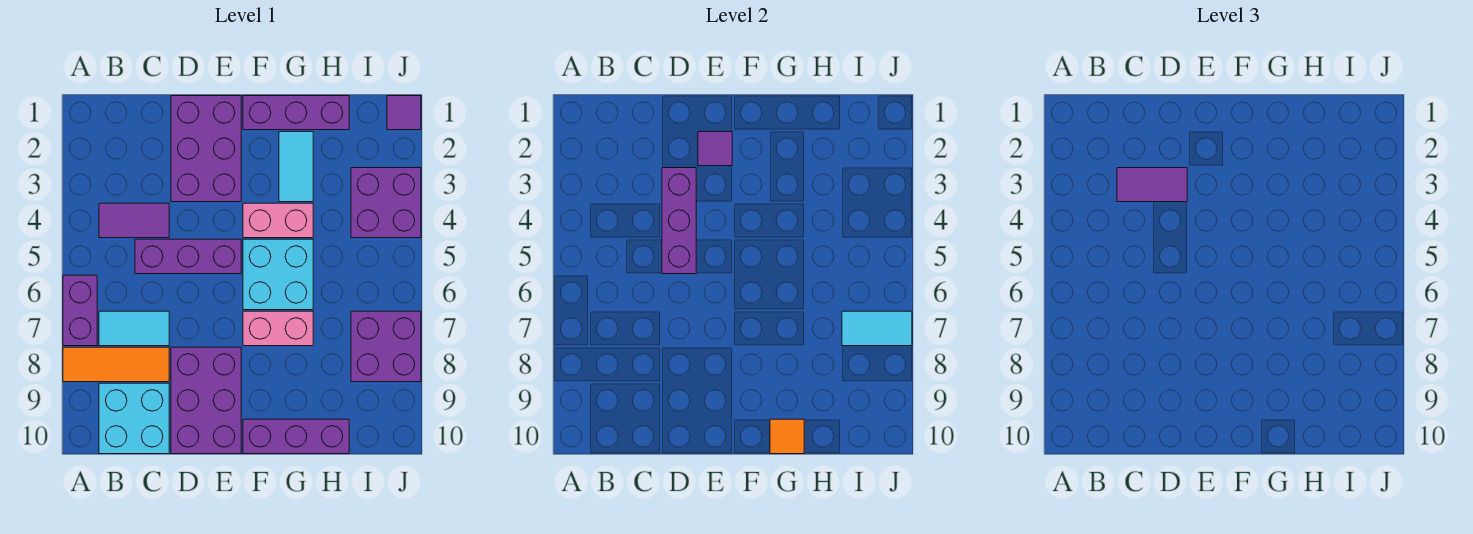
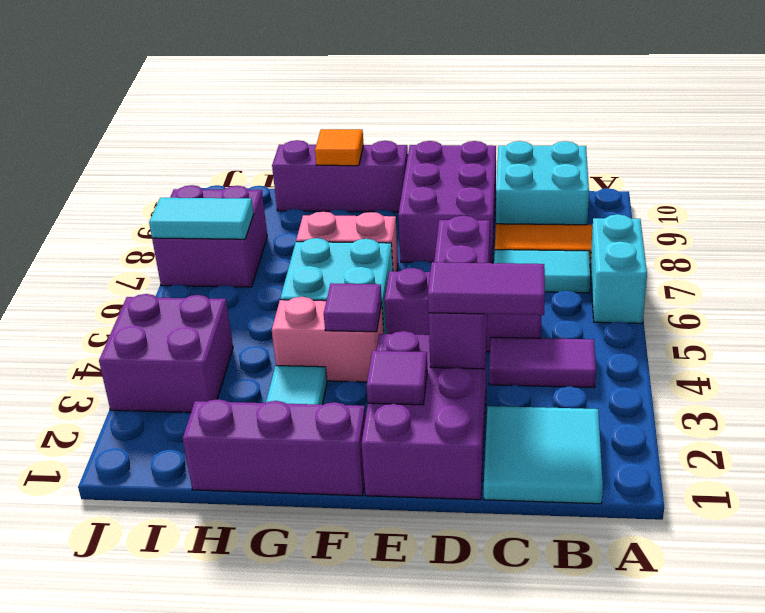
purple 1x2 brick [63,275,97,346] -> cyan 1x2 brick [590,214,647,323]
none -> cyan 2x2 tile [484,406,603,504]
purple 1x1 tile [387,96,421,130] -> purple 1x1 tile moved to [324,283,382,332]

